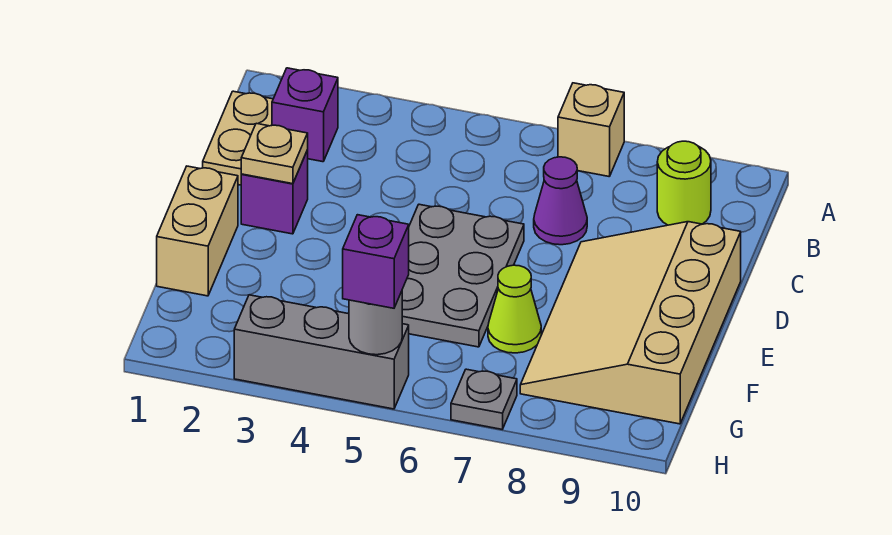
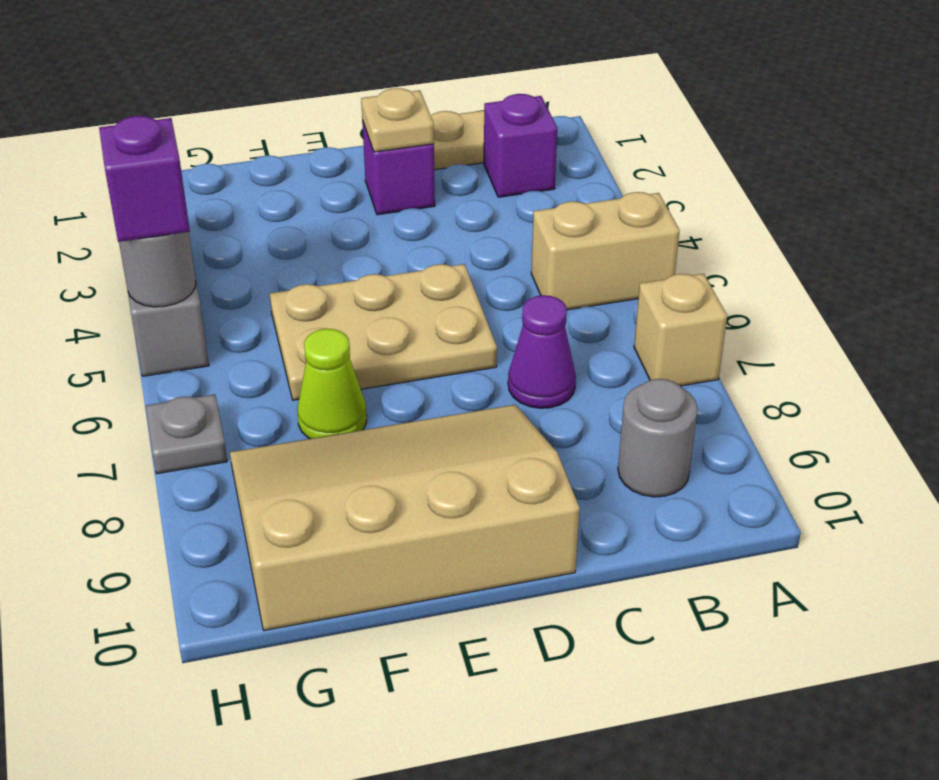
lime 1x1 round brick [657,141,711,225] -> grey 1x1 round brick [618,379,698,497]
grey 2x3 plate [402,204,524,347] -> tan 2x3 plate [270,264,497,400]
tan 1x2 brick [157,166,238,296] -> tan 1x2 brick moved to [531,192,680,310]

